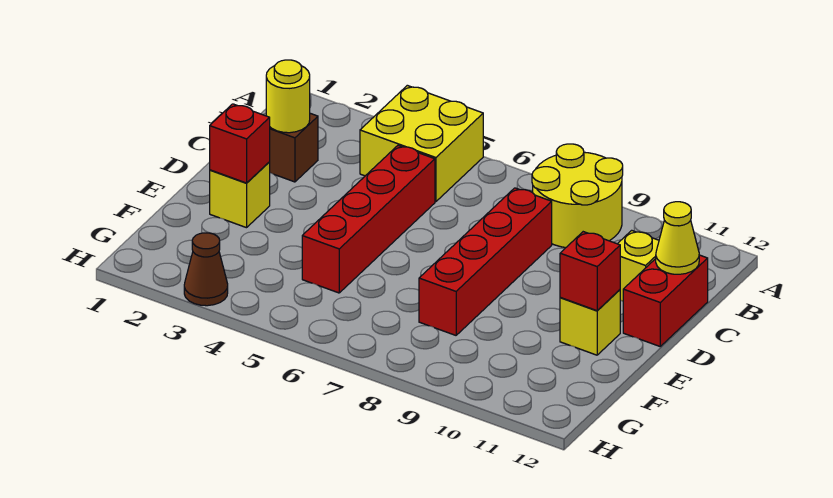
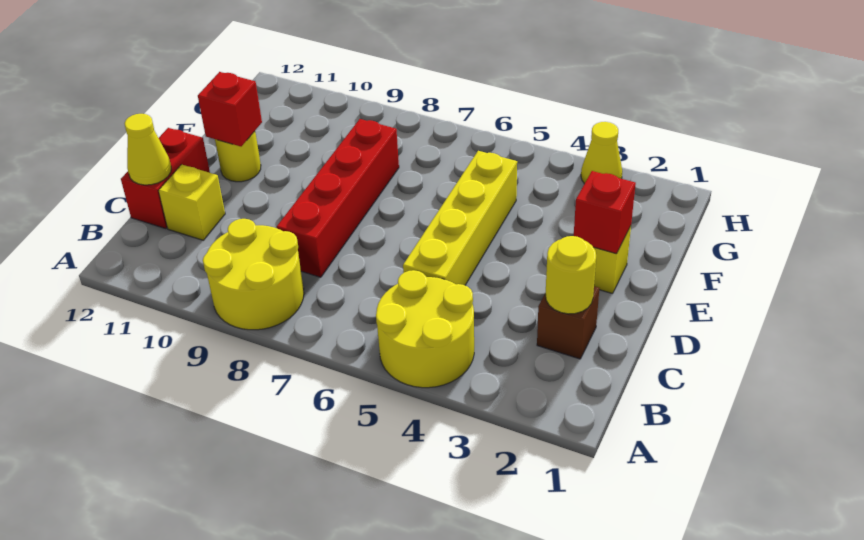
yellow 2x2 brick [360,85,483,202] -> yellow 2x2 round brick [376,270,474,388]
red 1x4 brick [302,146,435,293] -> yellow 1x4 brick [403,151,517,285]
yellow 1x1 brick [560,290,620,355] -> yellow 1x1 round brick [215,131,261,182]
brown 1x1 cone [184,233,228,306] -> yellow 1x1 cone [581,122,622,184]

